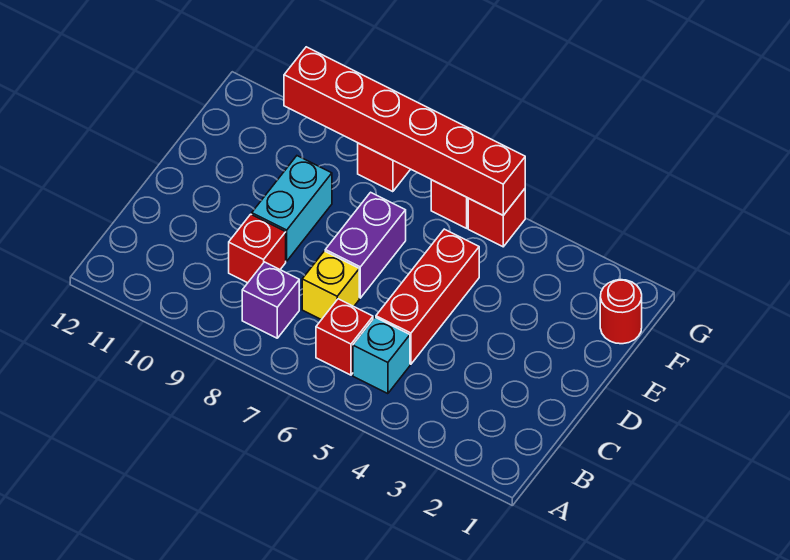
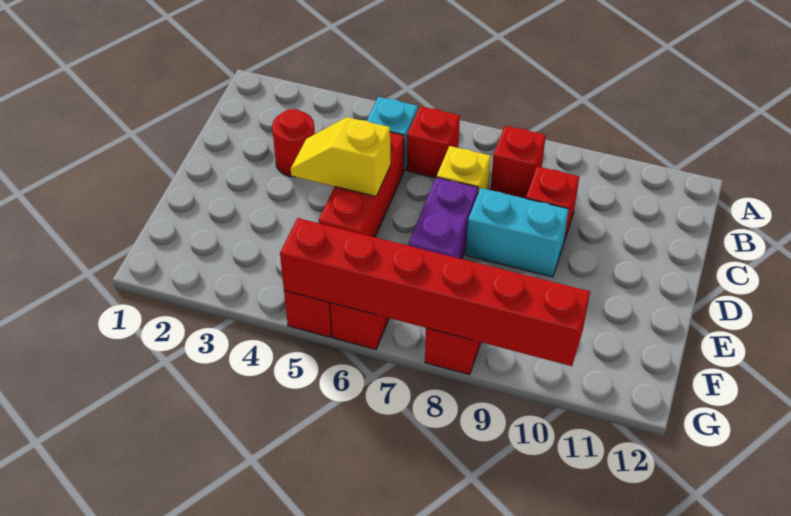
purple 1x1 brick [242,262,299,338] -> red 1x1 brick [490,126,546,199]
none -> yellow 1x2 slope [291,117,390,196]
cyan 1x2 brick [252,156,332,261] -> cyan 1x2 brick turned to [466,188,569,277]
red 1x1 round brick [600,280,642,344] -> red 1x1 round brick moved to [272,109,315,177]

